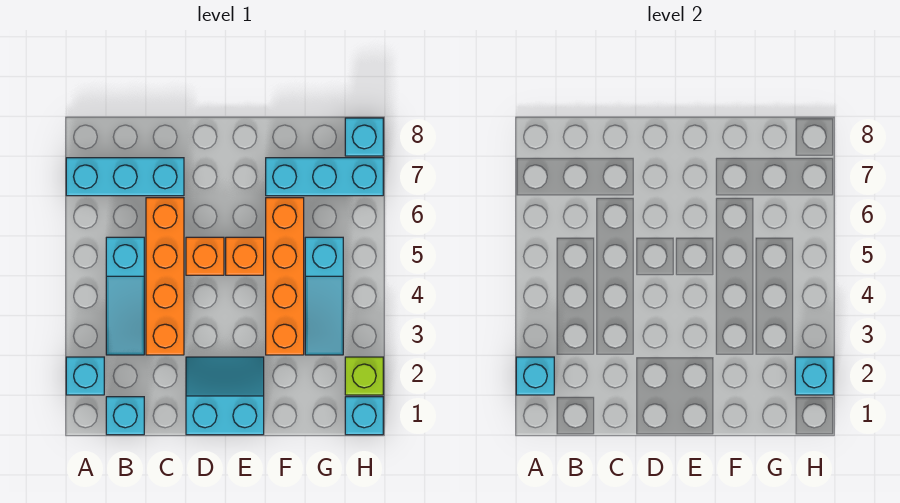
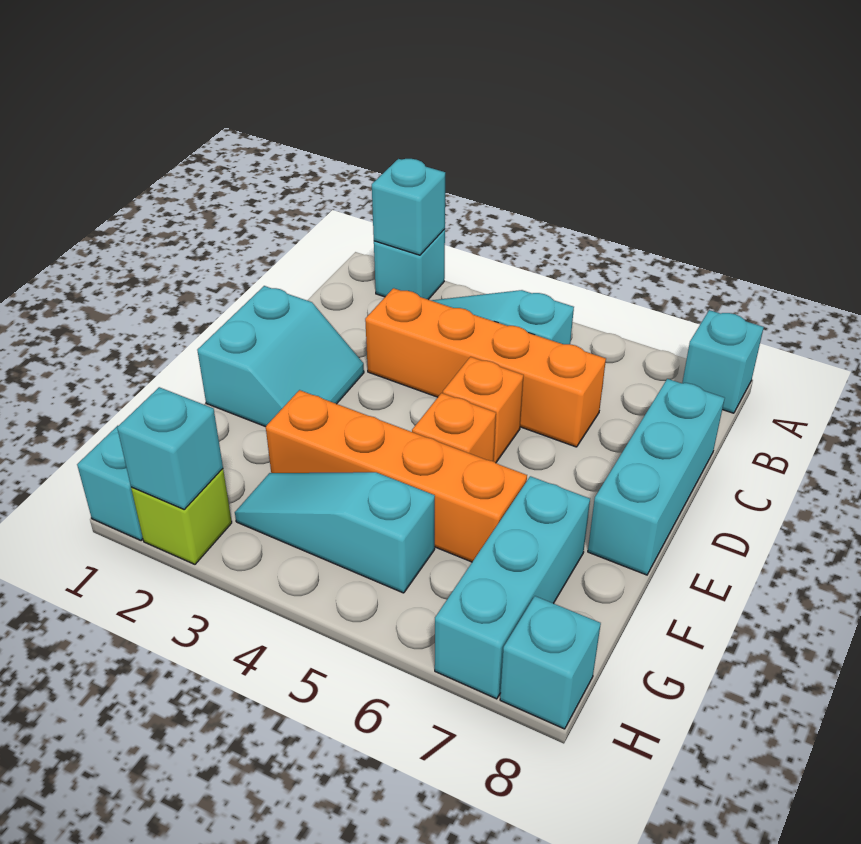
cyan 1x3 brick [66,158,184,196] -> cyan 1x3 brick moved to [588,379,725,575]
cyan 1x1 brick [106,397,144,435] -> cyan 1x1 brick moved to [682,310,764,413]

